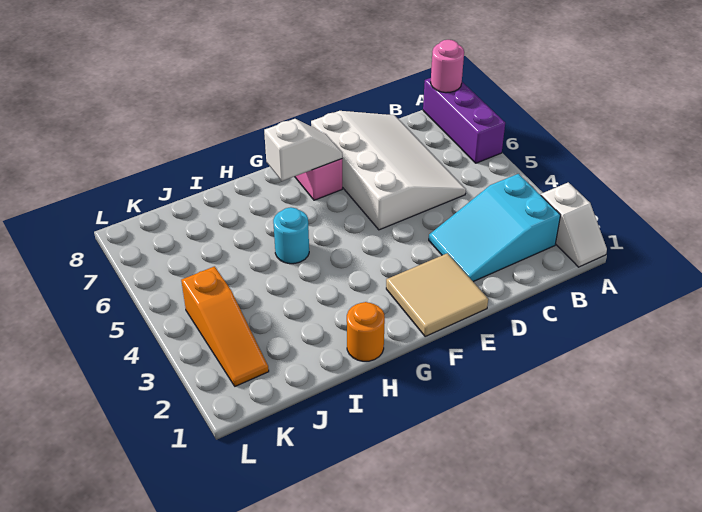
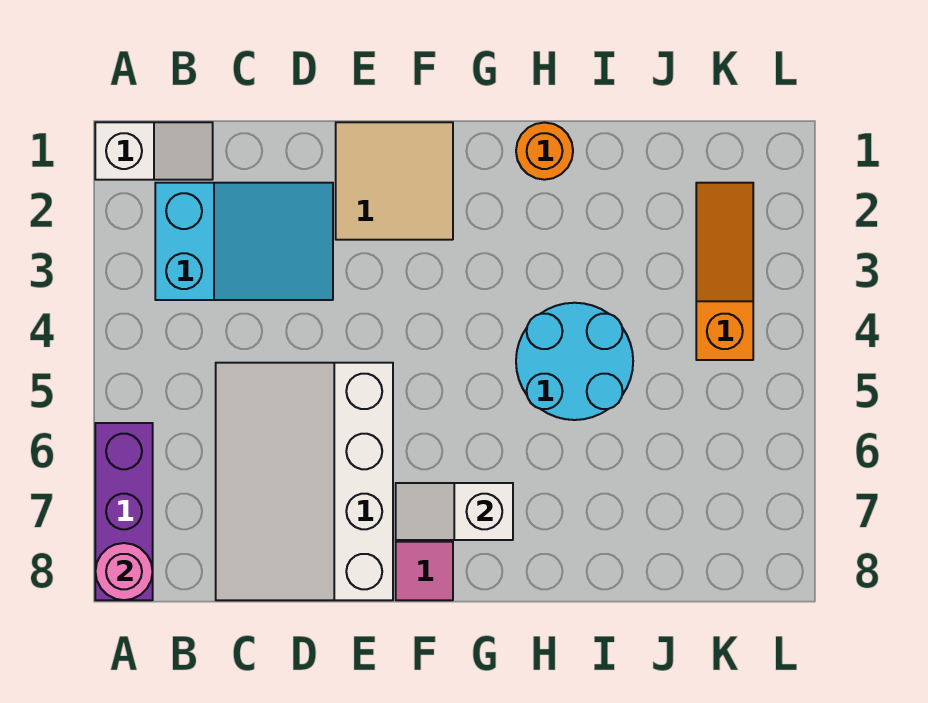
white 1x2 slope [541,182,607,267] -> white 1x2 slope turned to [95,122,213,180]
cyan 1x1 round brick [273,207,309,264] -> cyan 2x2 round brick [516,303,633,420]

